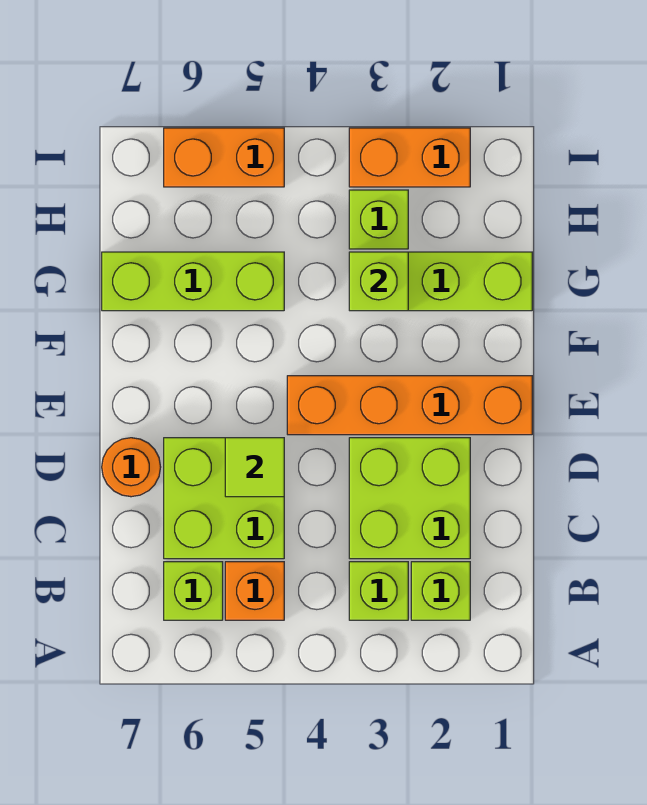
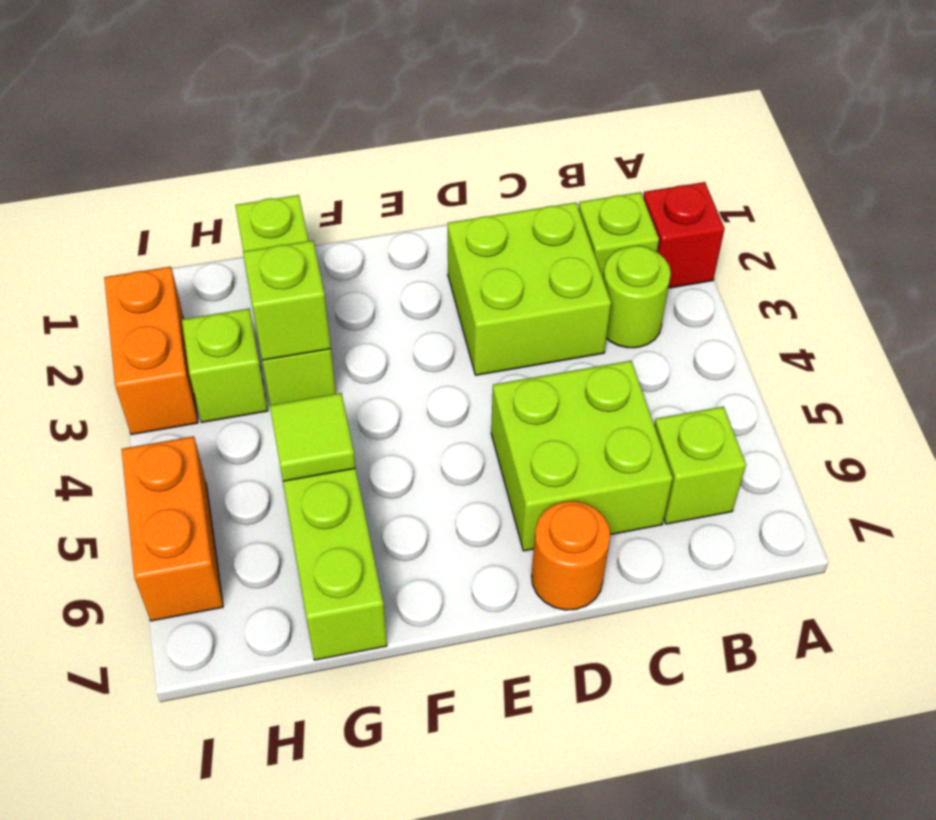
none -> red 1x1 brick [643,182,725,288]
lime 1x1 brick [349,562,408,620] -> lime 1x1 round brick [603,246,671,348]
orange 1x1 brick [225,562,284,620] -> none
lime 1x1 tile [225,438,284,497] -> lime 1x1 tile moved to [270,393,356,481]
orange 1x4 brick [287,376,532,435] -> none

